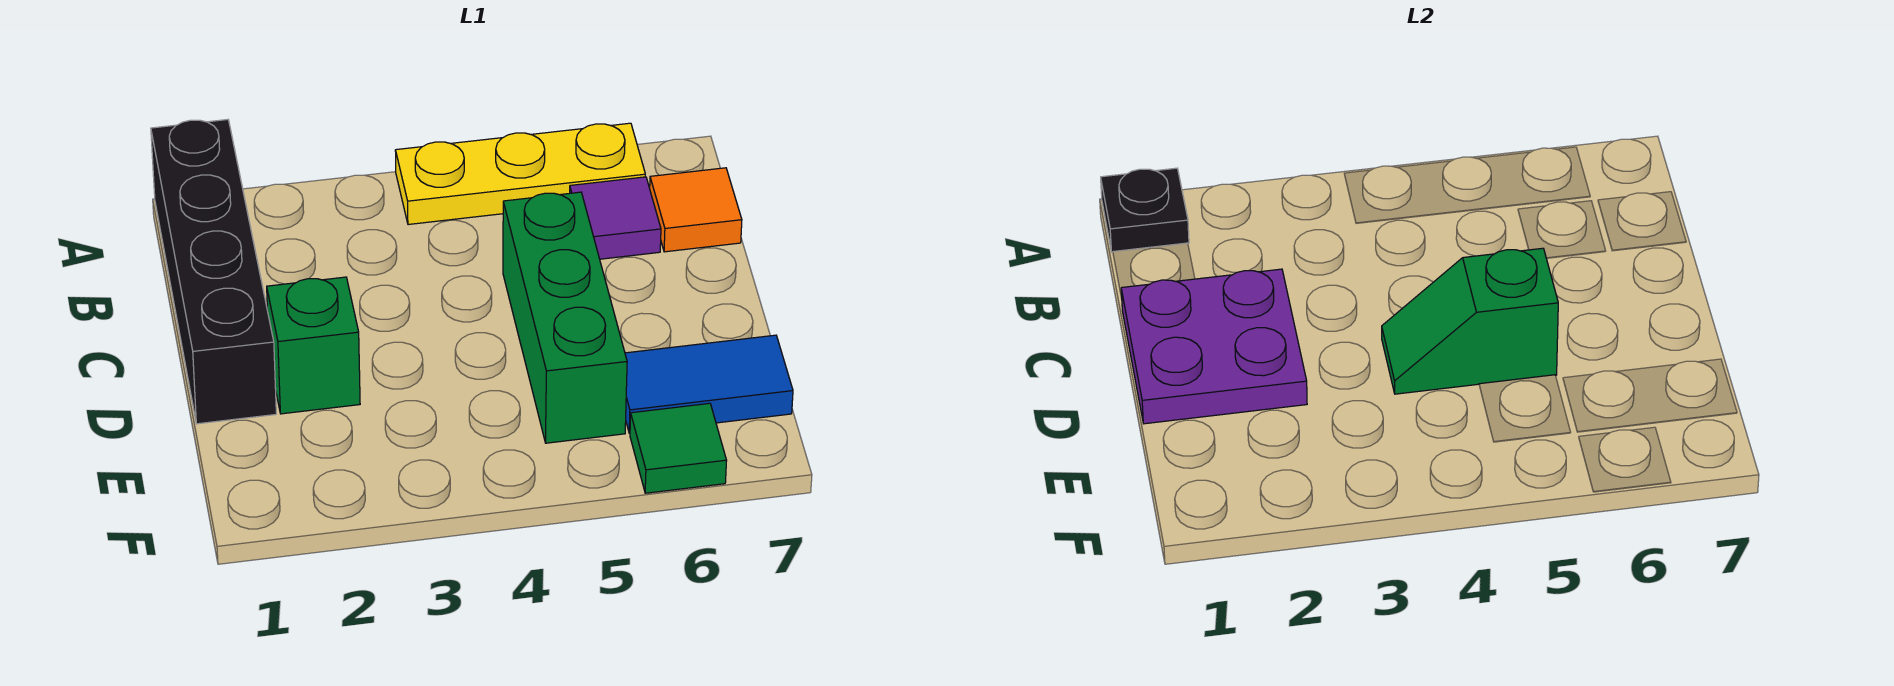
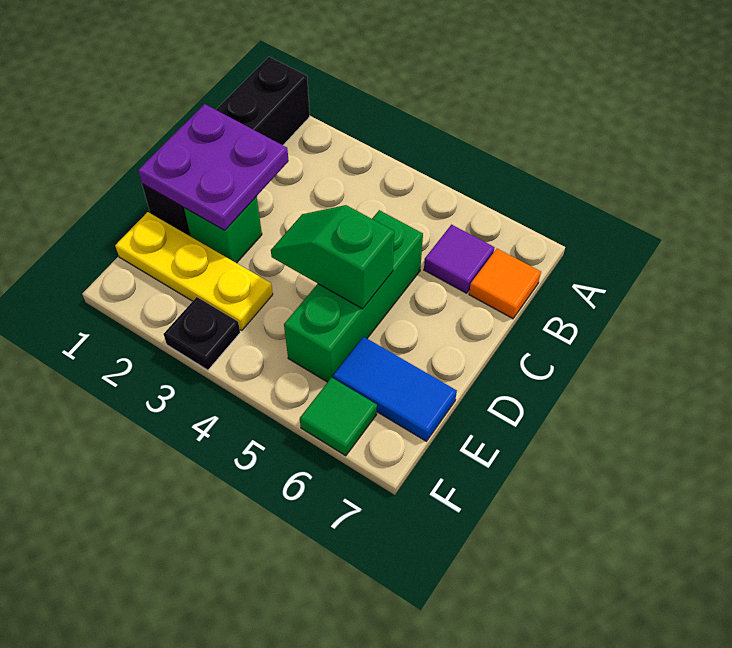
black 1x1 plate [1101,168,1189,252] -> black 1x1 plate moved to [164,297,240,370]
yellow 1x3 plate [395,123,645,225] -> yellow 1x3 plate moved to [115,212,273,330]

